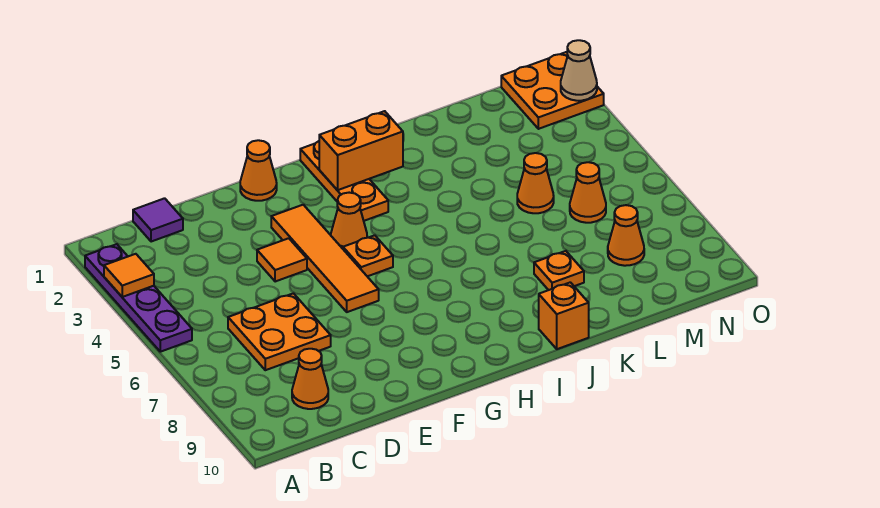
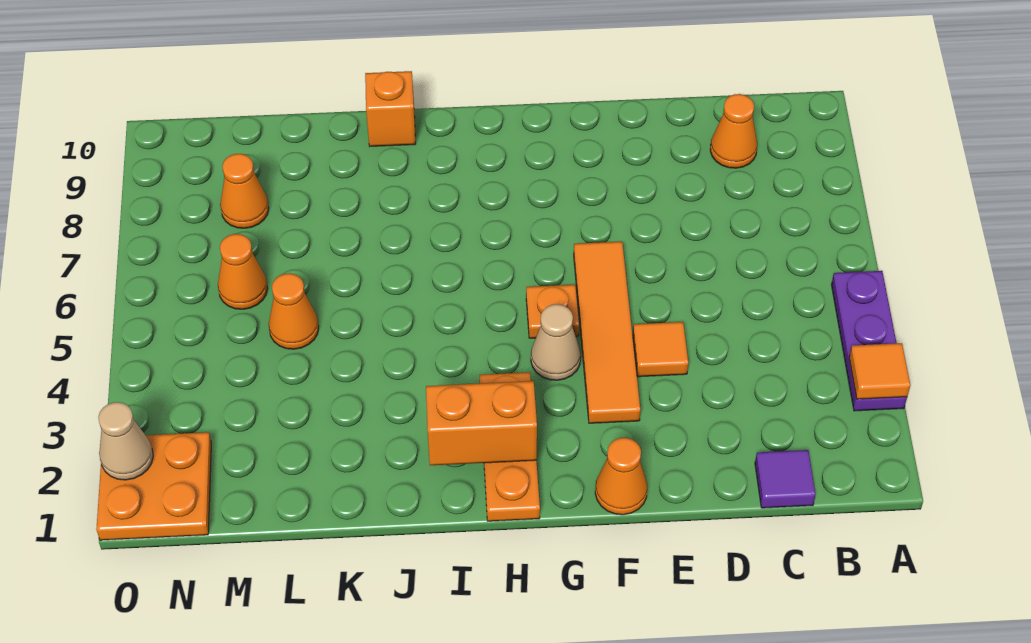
purple 1x4 plate [85,244,192,352] -> purple 1x3 plate [832,271,907,411]
orange 2x2 plate [228,293,331,370] -> none
orange 1x1 cone [331,193,367,249] -> tan 1x1 cone [531,304,581,380]
orange 1x1 plate [534,251,584,290] -> none

